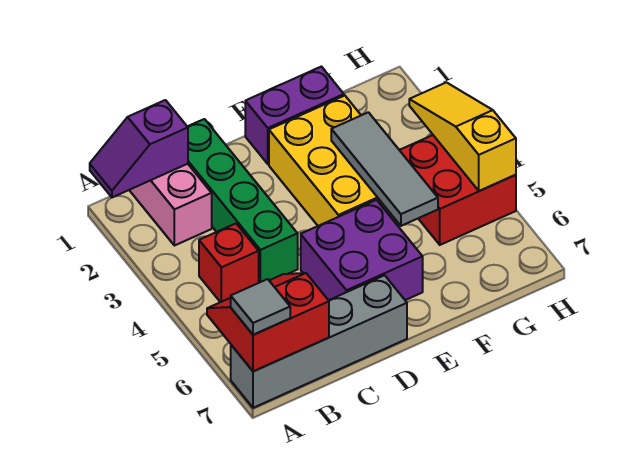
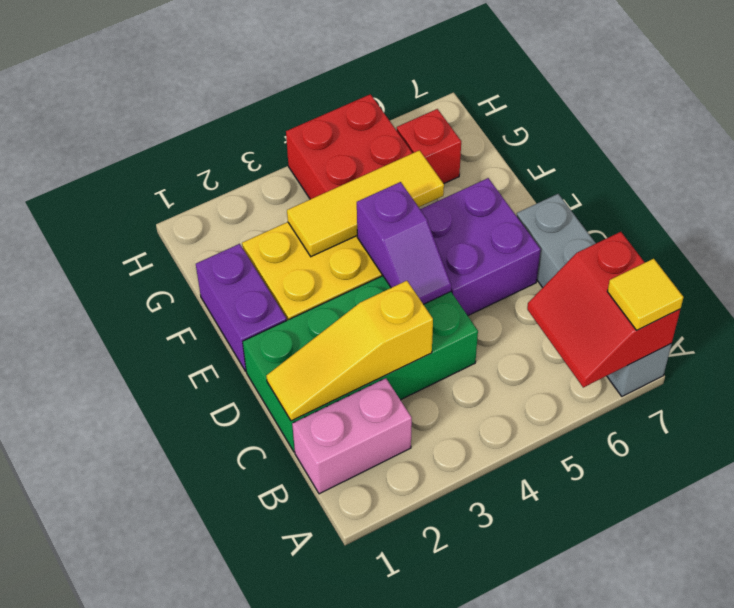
purple 1x2 slope [90,100,188,197] -> purple 1x2 slope moved to [357,182,451,304]
grey 1x1 tile [231,279,290,335] -> yellow 1x1 tile [607,259,683,330]
red 1x1 brick [199,224,259,302] -> red 1x1 brick moved to [397,109,461,184]
green 1x4 brick [188,119,298,283] -> green 2x4 brick [243,276,478,452]
grey 1x3 tile [331,112,438,226] -> yellow 1x3 tile [287,150,444,257]
yellow 1x3 slope [409,82,516,191] -> yellow 1x3 slope moved to [266,281,433,421]

